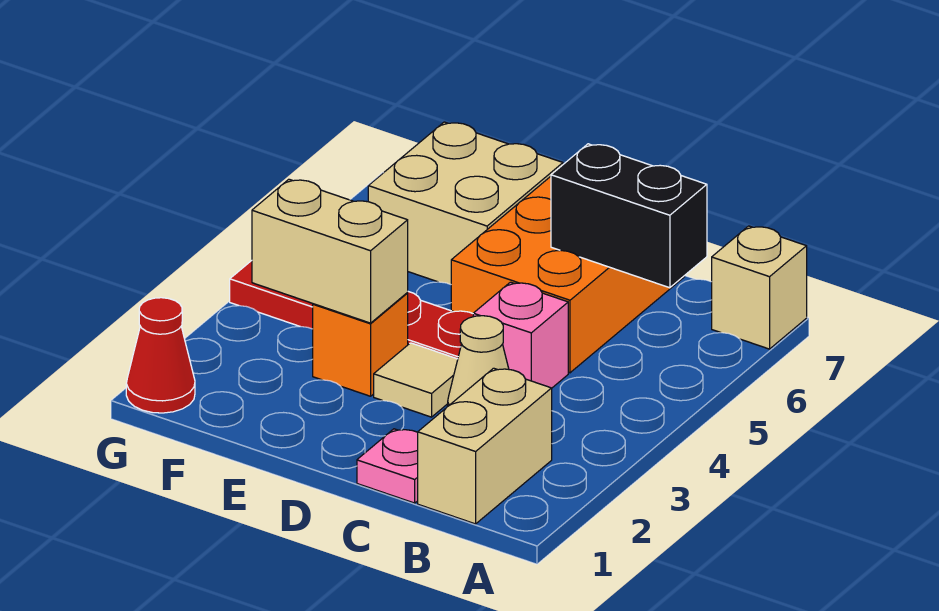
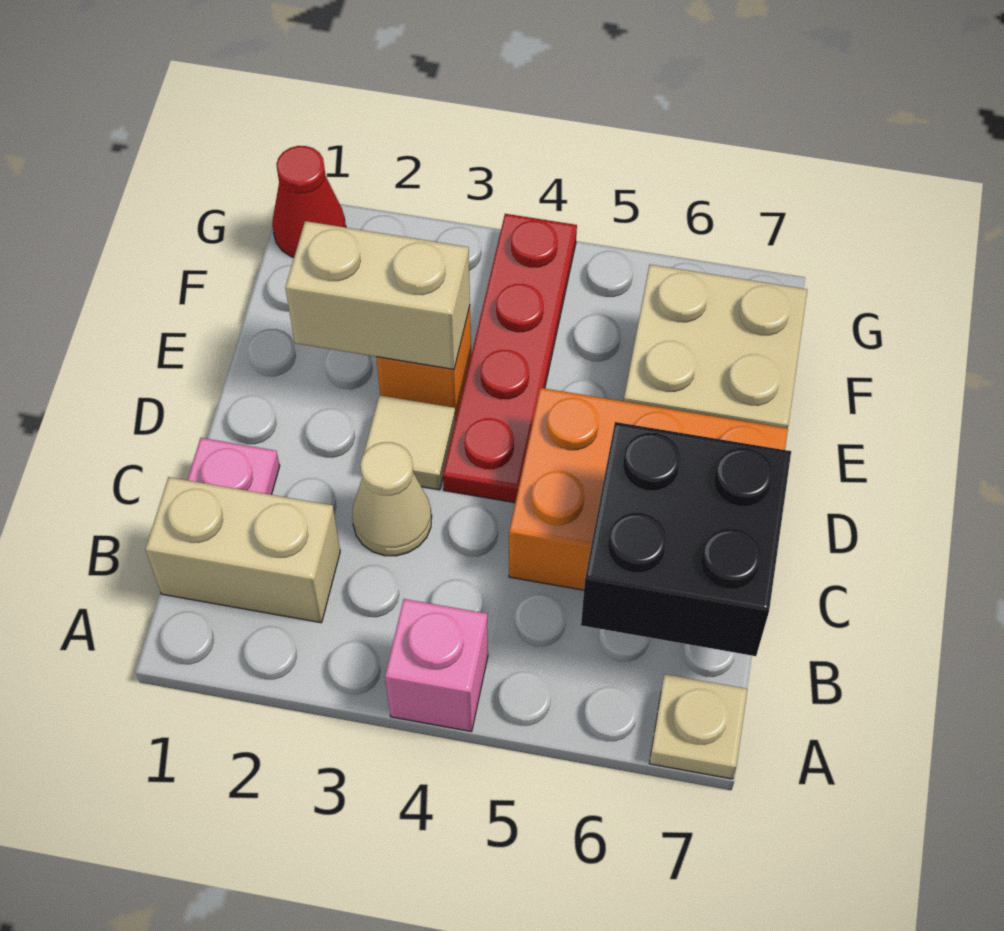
tan 1x1 brick [712,226,807,349] -> tan 1x1 plate [649,674,747,779]
black 1x2 brick [551,144,707,288] -> black 2x2 brick [581,422,791,656]
pink 1x1 brick [473,282,568,388] -> pink 1x1 brick moved to [385,599,488,732]
tan 1x2 brick [252,179,408,323] -> tan 1x2 brick turned to [285,221,470,369]

